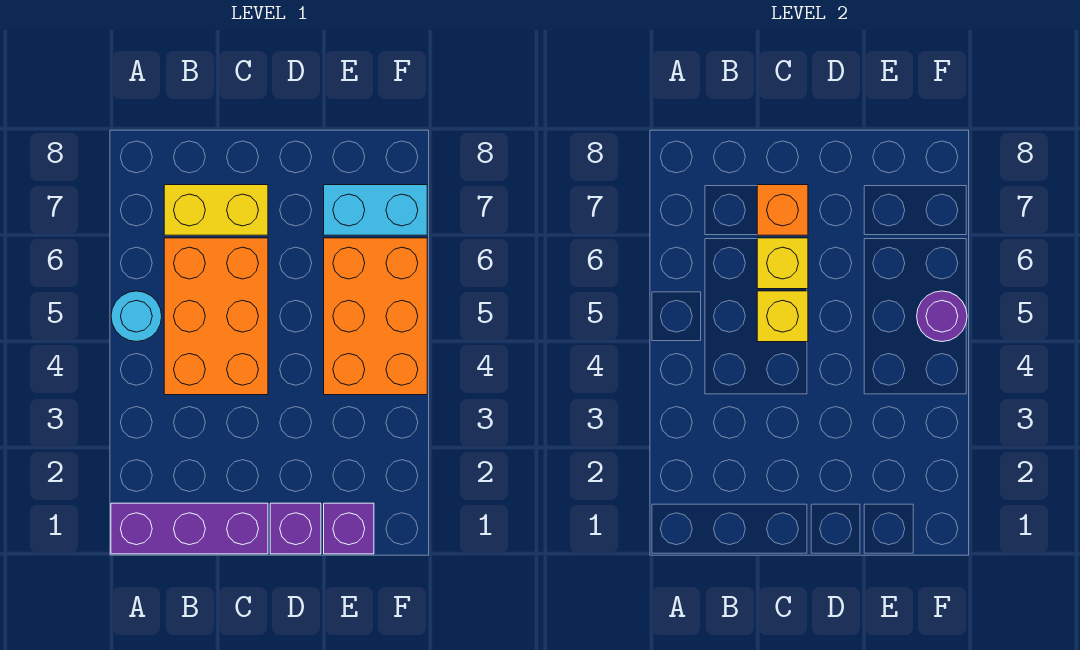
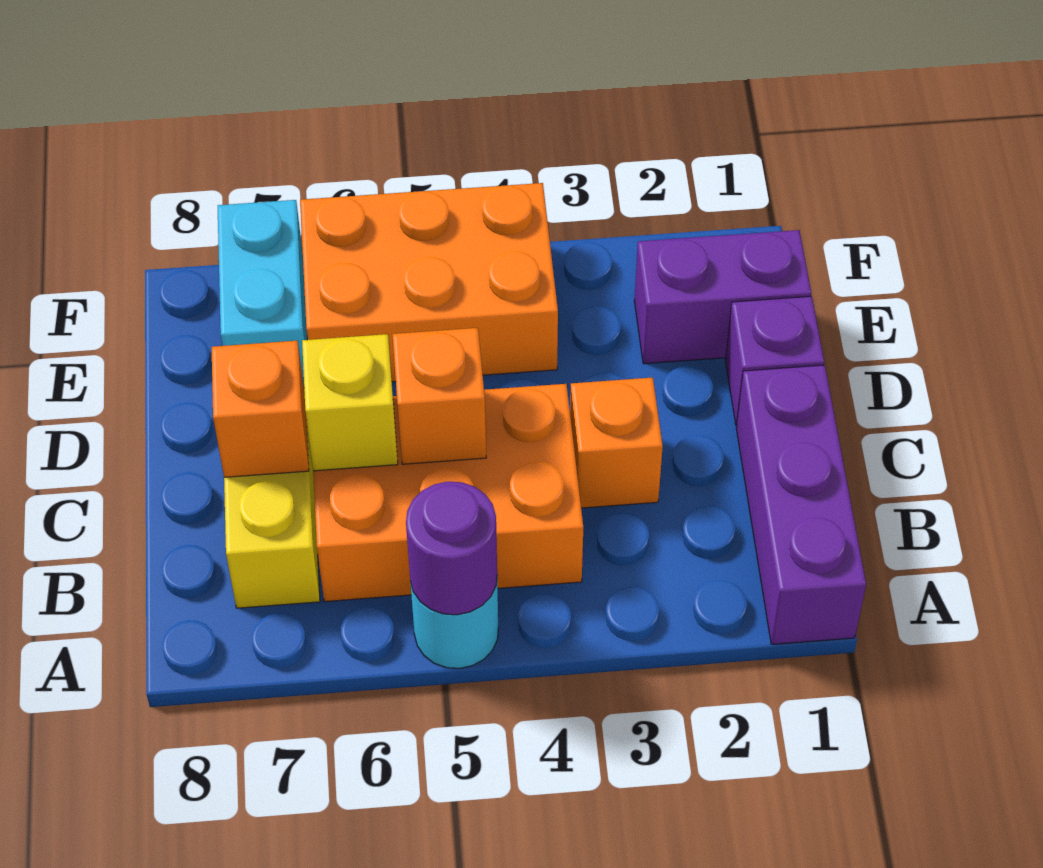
none -> orange 1x1 brick [570,377,663,508]
yellow 1x1 brick [757,291,808,342] -> orange 1x1 brick [392,328,486,464]
purple 1x1 brick [324,503,374,554] -> purple 1x2 brick [634,230,811,364]
purple 1x1 round brick [917,291,967,342] -> purple 1x1 round brick moved to [406,482,497,615]

